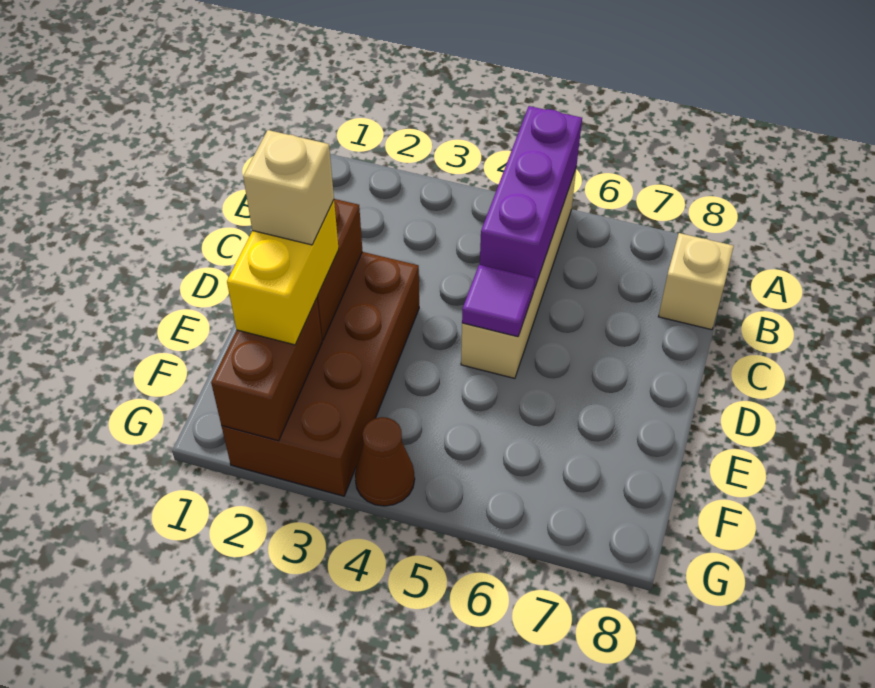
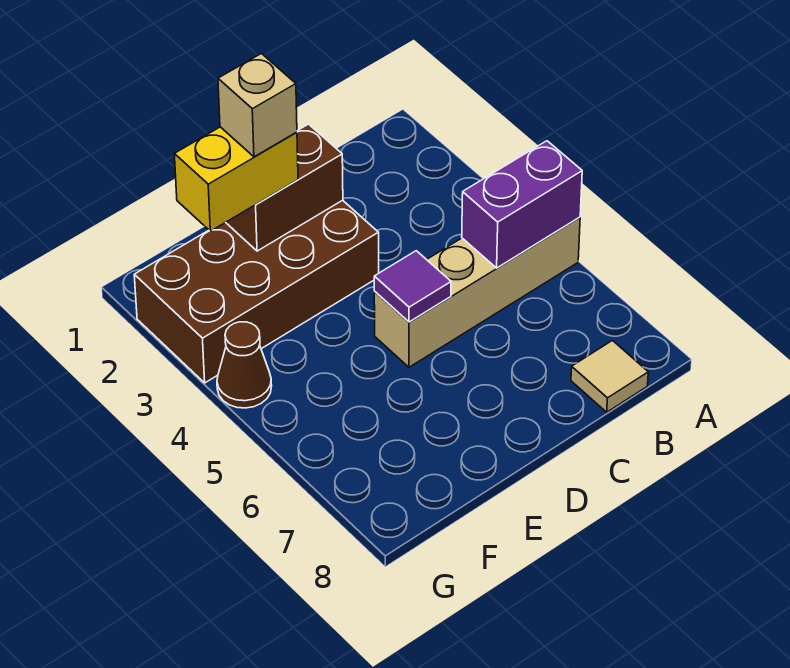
purple 1x3 brick [480,106,582,289] -> purple 1x2 brick [462,141,582,268]
tan 1x1 brick [658,233,734,330] -> tan 1x1 tile [571,341,648,412]
brown 1x2 brick [211,298,322,441] -> none

